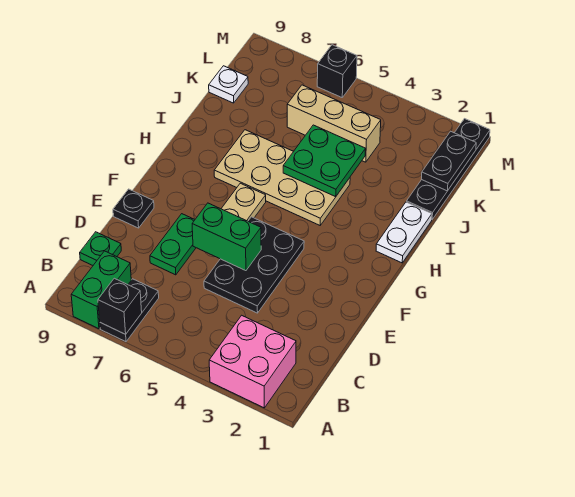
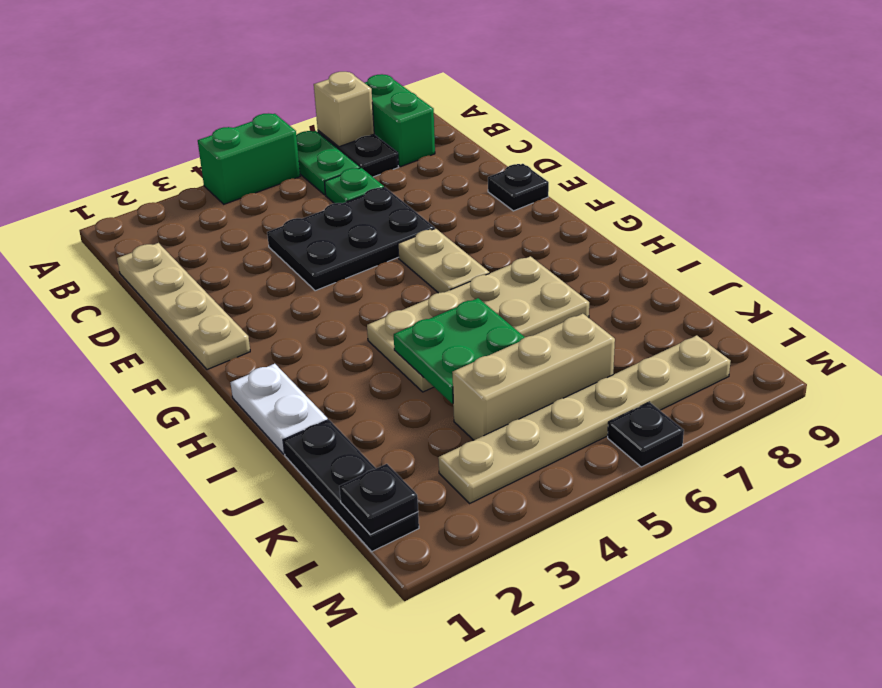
pink 2x2 brick [209,315,296,408] -> none
black 1x1 brick [98,278,142,334] -> tan 1x1 brick [314,72,374,147]
none -> tan 1x4 plate [117,243,250,370]
green 1x1 plate [80,232,121,265] -> green 1x1 plate moved to [325,168,384,203]
black 2x3 plate [204,217,304,313] -> black 2x3 plate turned to [267,187,435,291]
green 1x2 plate [150,214,196,275] -> green 1x2 plate moved to [296,131,360,195]
green 1x2 brick [192,203,261,271] -> green 1x2 brick moved to [198,113,300,204]
black 1x4 plate [407,119,490,219] -> black 1x3 plate [283,420,419,551]
black 1x2 plate [422,131,476,191] -> black 1x1 plate [339,464,418,535]
white 1x1 plate [209,66,248,103] -> none
none -> tan 1x6 plate [438,335,731,503]
black 1x1 brick [317,45,357,97] -> black 1x1 plate [608,402,684,467]

